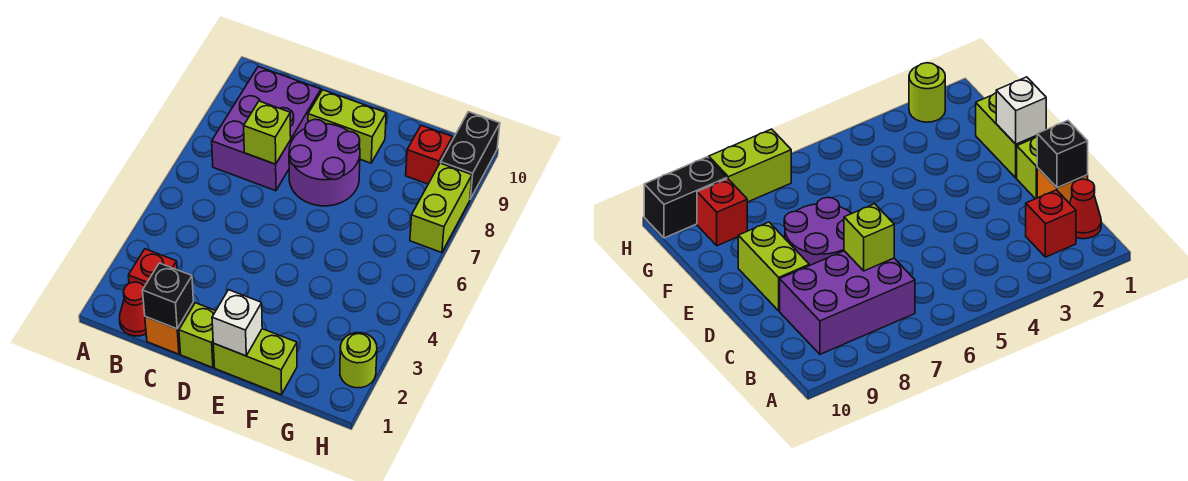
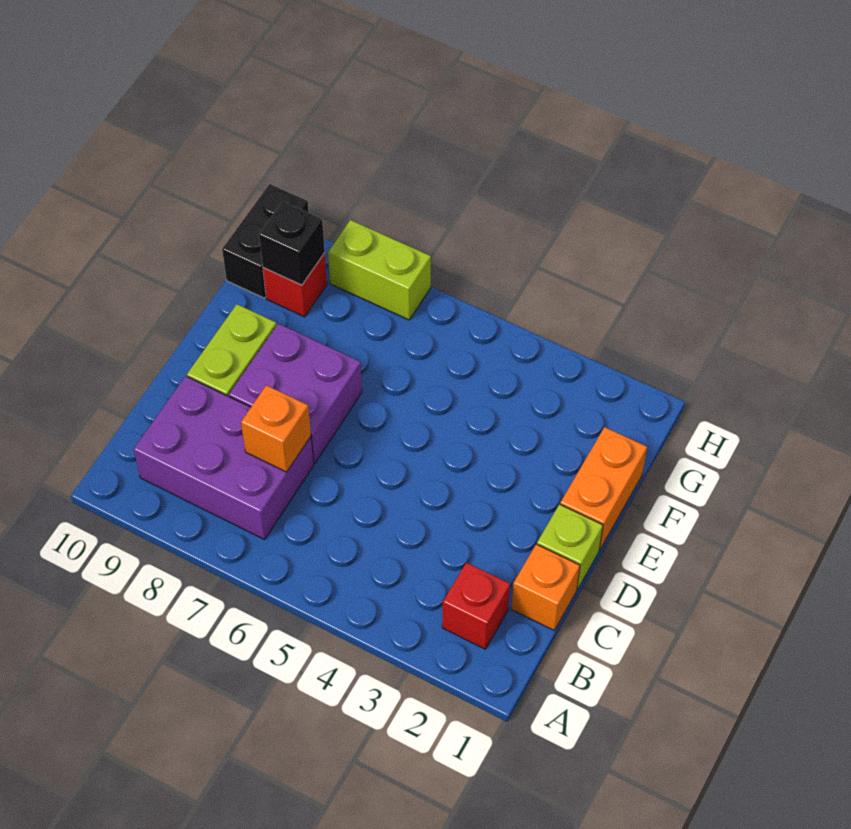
red 1x1 cone [120,282,146,336] -> none
black 1x1 brick [143,263,193,329] -> black 1x1 brick moved to [259,201,325,285]
lime 1x1 brick [244,101,291,164] -> orange 1x1 brick [241,385,311,472]
purple 2x2 round brick [289,120,360,206] -> purple 2x2 brick [229,324,362,463]
lime 1x2 brick [213,329,297,395] -> orange 1x2 brick [560,427,647,551]
white 1x1 brick [212,290,262,356] -> none
lime 1x1 round brick [340,333,377,388] -> none
black 1x2 brick [441,112,500,199] -> black 1x2 brick turned to [222,184,309,298]

